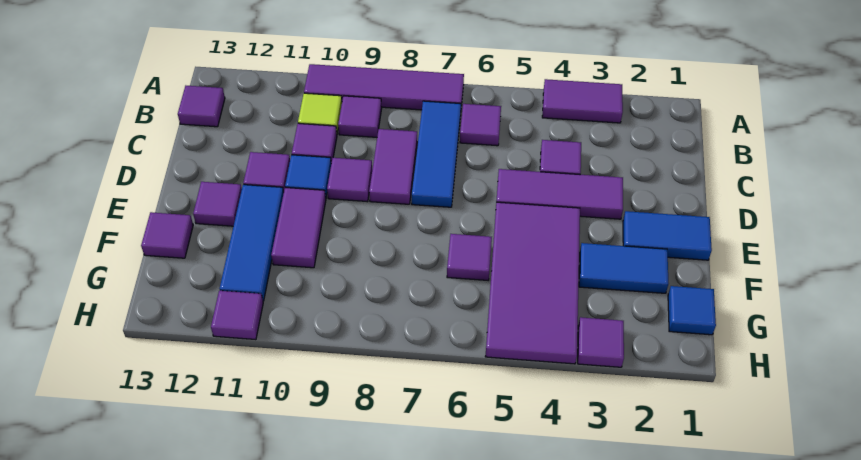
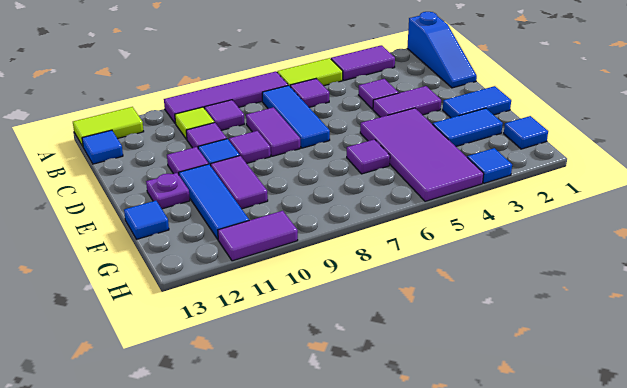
none -> blue 1x3 slope [407,12,477,88]
none -> lime 1x2 tile [277,58,343,86]
none -> lime 1x2 tile [73,107,144,146]
purple 1x1 tile [178,86,225,127] -> blue 1x1 tile [82,130,123,164]
purple 1x3 tile [496,169,623,219] -> purple 1x2 tile [373,86,441,117]
purple 1x1 tile [193,182,242,226] -> purple 1x1 plate [146,173,190,209]
purple 1x1 tile [141,212,193,258] -> blue 1x1 tile [124,201,169,239]
purple 1x1 tile [578,317,624,367] -> blue 1x1 tile [467,148,512,183]
purple 1x1 tile [211,291,263,340] -> purple 1x2 tile [218,211,298,261]

